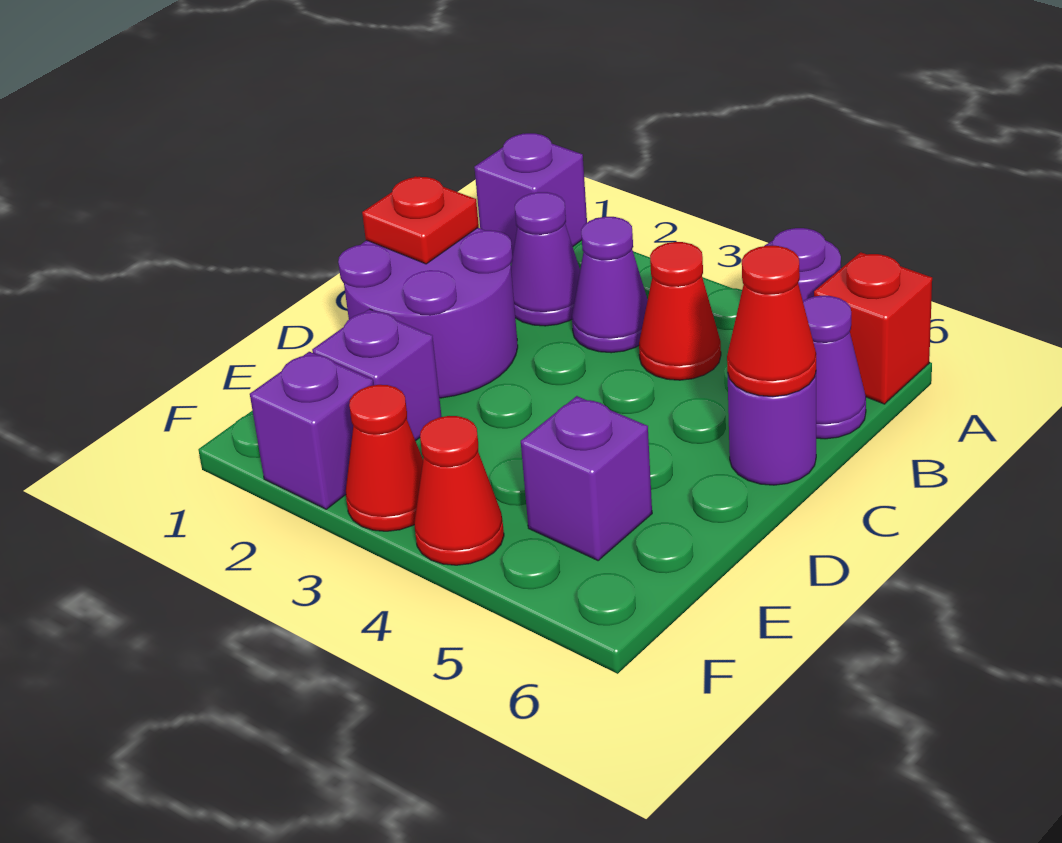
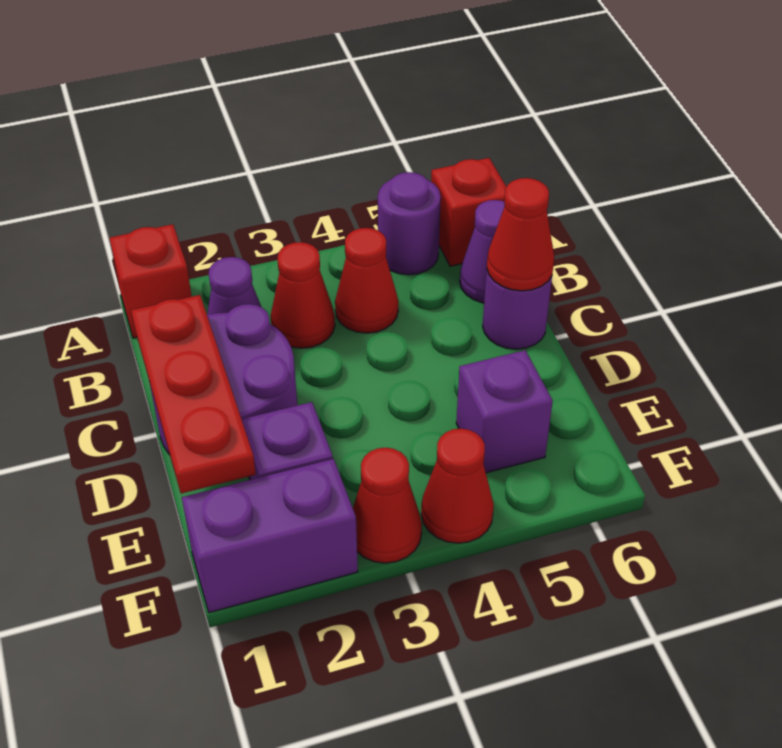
purple 1x1 brick [474,133,587,257] -> red 1x1 brick [109,224,192,338]
purple 1x1 cone [572,217,648,353] -> red 1x1 cone [271,242,335,348]
red 1x1 plate [362,176,479,264] -> red 1x3 plate [131,295,256,493]
purple 1x1 brick [250,352,373,509] -> purple 1x2 brick [182,459,358,613]

